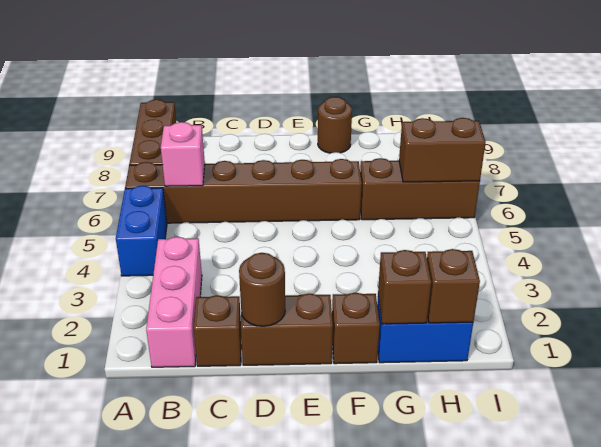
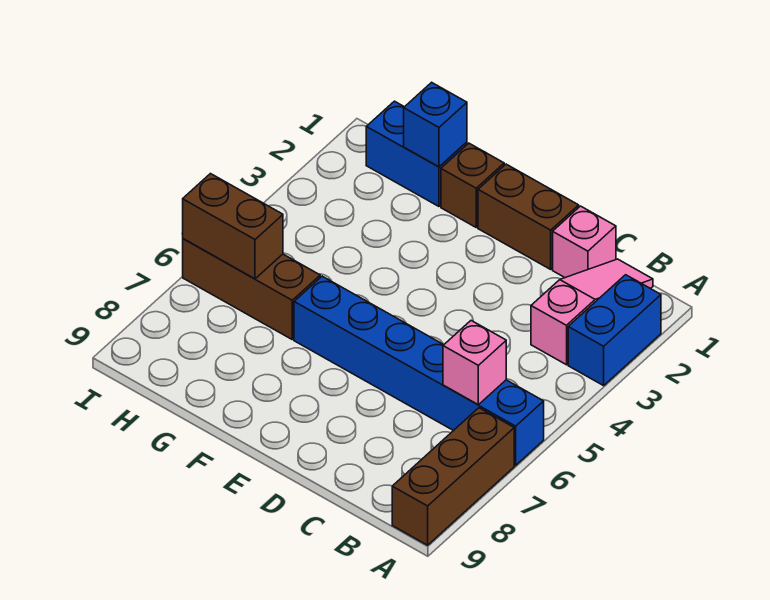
blue 1x2 brick [116,186,167,276] -> blue 1x2 brick moved to [568,275,661,386]
brown 1x6 brick [125,159,362,223] -> blue 1x6 brick [294,276,544,465]
pink 1x3 brick [146,237,202,367] -> pink 1x3 slope [531,259,653,365]
brown 1x1 brick [194,295,241,366] -> pink 1x1 brick [553,206,616,278]
brown 1x1 round brick [239,253,285,326] -> none
brown 1x1 round brick [318,97,352,153] -> none
brown 1x1 brick [378,250,431,324] -> blue 1x1 brick [404,82,467,167]
brown 1x1 brick [427,249,480,323] -> none

